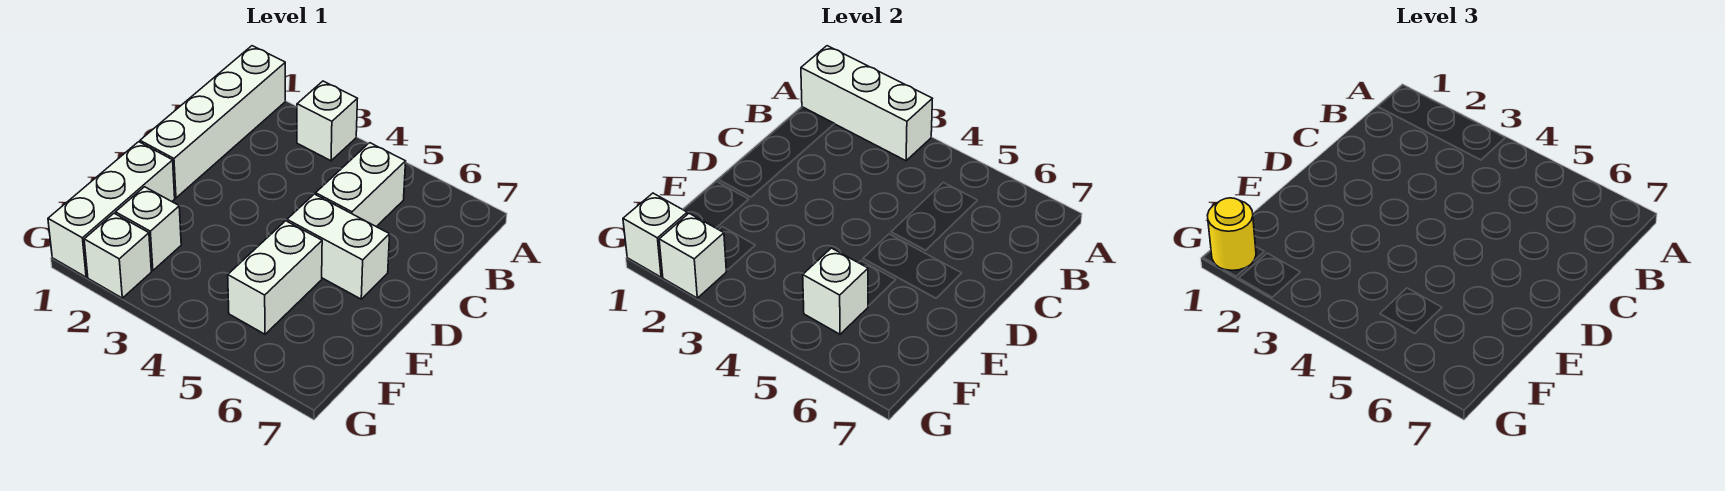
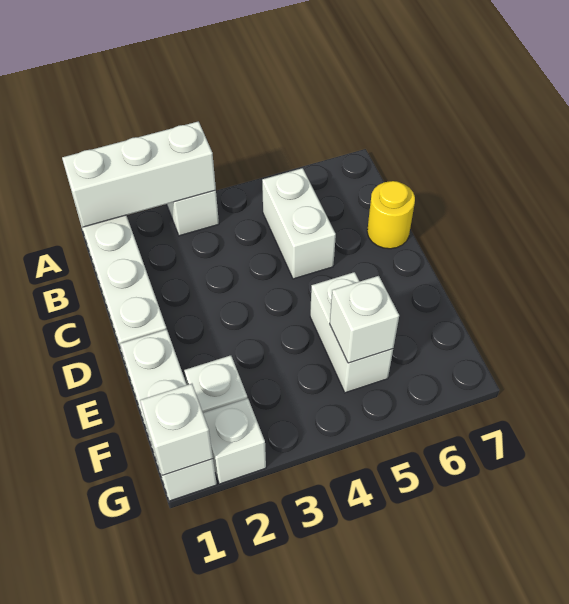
white 1x2 brick [287,194,390,299] -> none
yellow 1x1 round brick [1208,198,1256,270] -> yellow 1x1 round brick moved to [367,181,415,249]
white 1x1 brick [659,213,726,298] -> none

